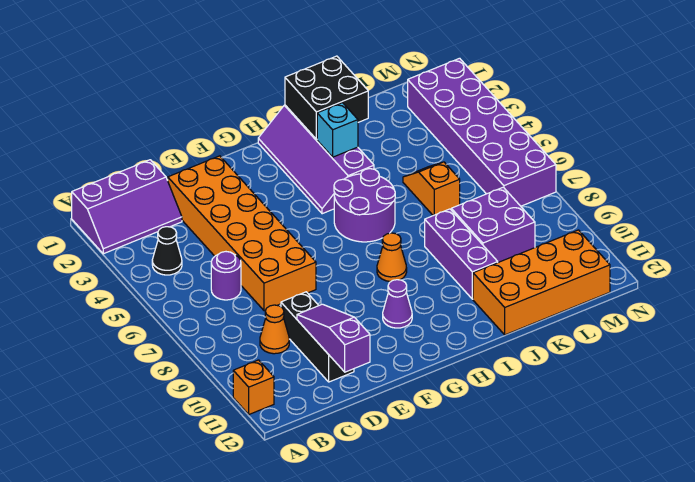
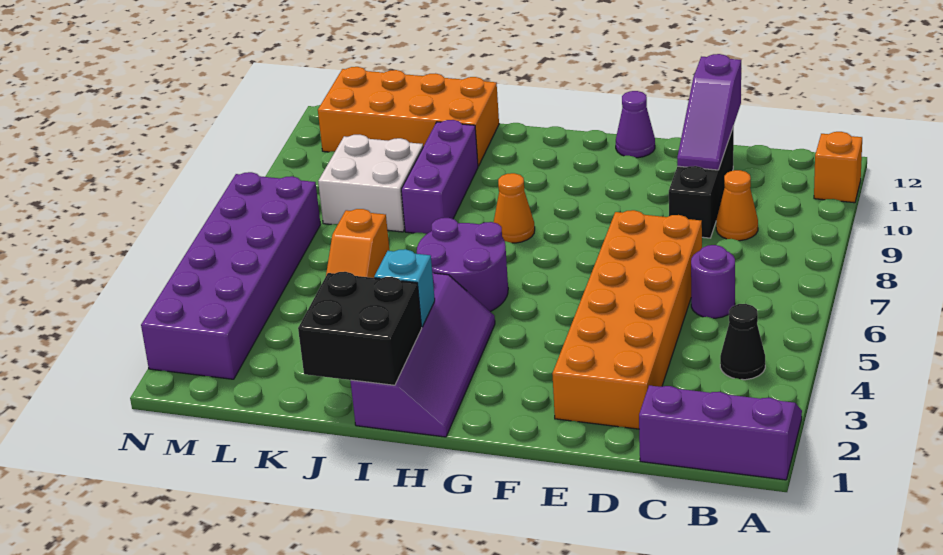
purple 1x1 cone [383,280,412,328] -> purple 1x1 cone moved to [616,91,655,158]
purple 2x2 brick [451,187,535,262] -> white 2x2 brick [318,135,423,232]

